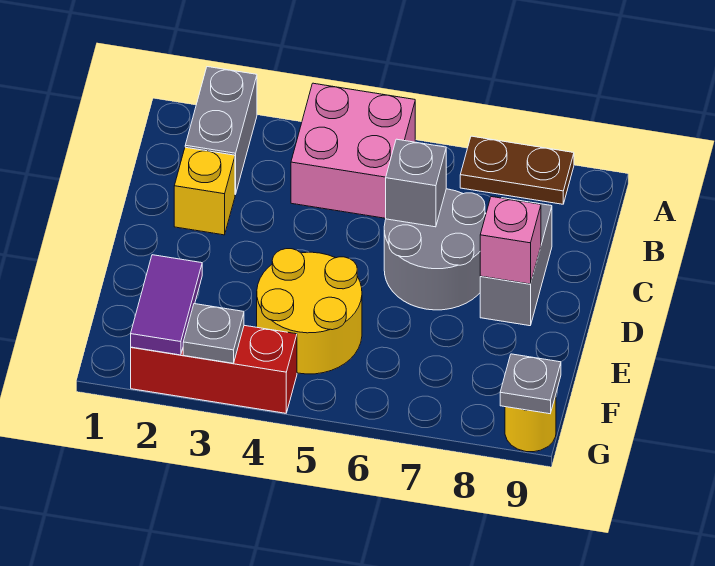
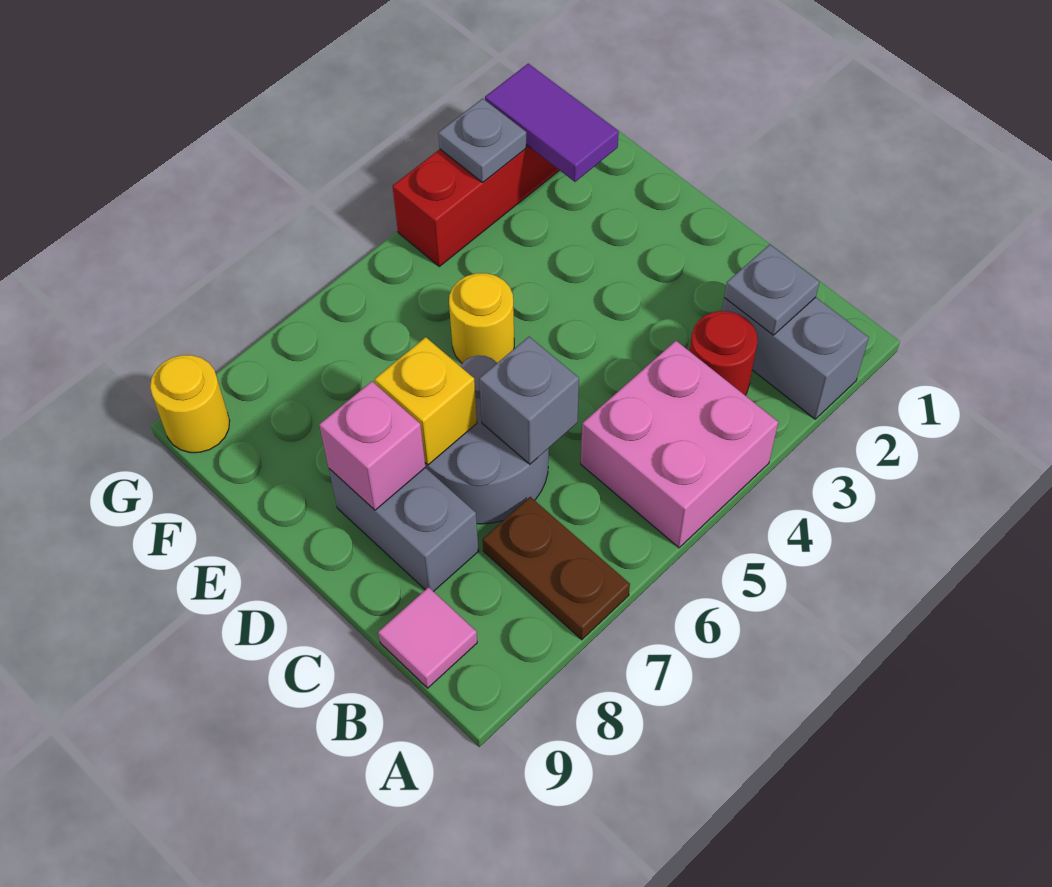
brown 1x2 plate [460,136,574,204] -> brown 1x2 plate turned to [483,497,630,640]
none -> red 1x1 round brick [690,311,757,395]
none -> pink 1x1 tile [378,587,477,688]
yellow 1x1 brick [174,147,235,235] -> yellow 1x1 brick moved to [375,337,477,465]
yellow 2x2 round brick [257,249,362,374] -> yellow 1x1 round brick [449,273,514,363]
grey 1x1 plate [500,354,561,414] -> grey 1x1 plate moved to [724,244,819,335]

